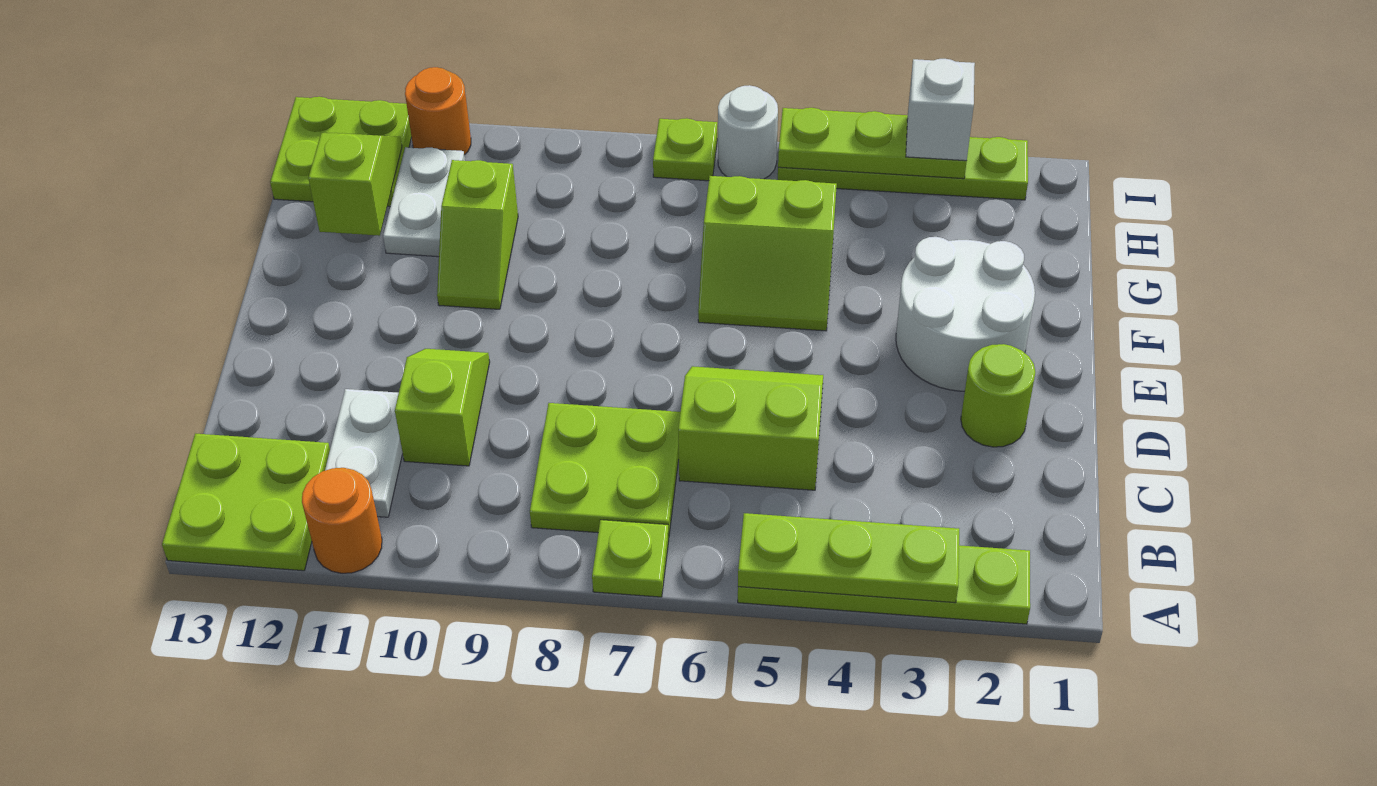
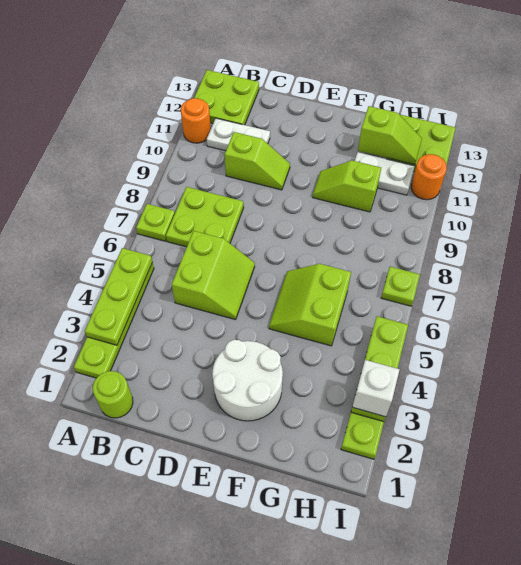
lime 1x1 round brick [961,344,1035,447] -> lime 1x1 round brick moved to [93,371,133,418]
white 1x1 round brick [718,85,778,179] -> none

